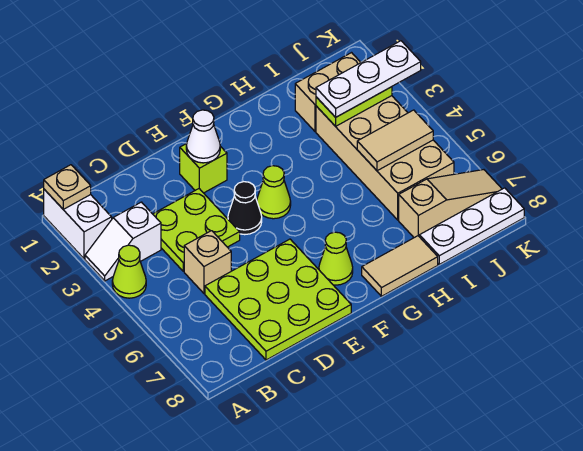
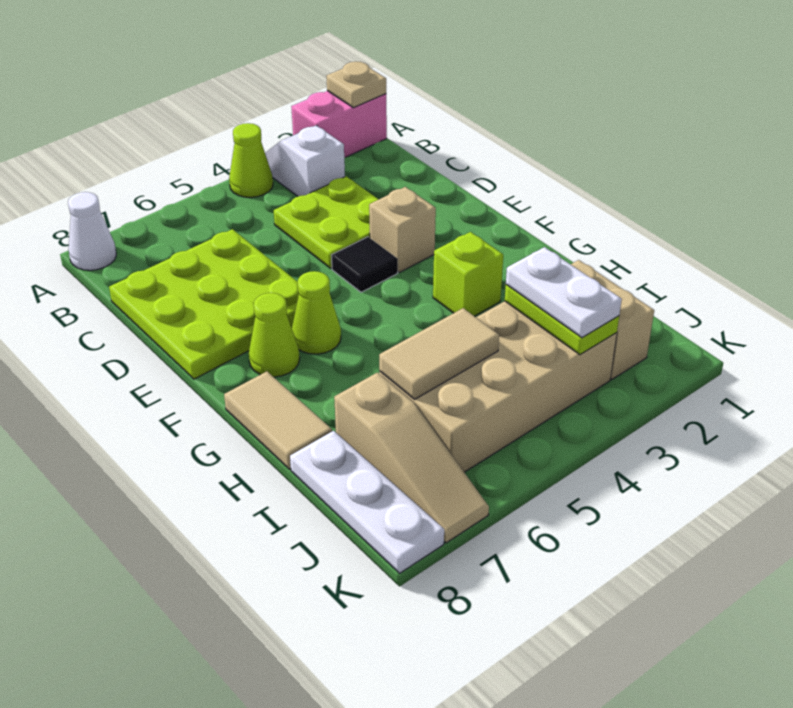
white 1x2 brick [44,189,112,259] -> pink 1x2 brick [291,91,387,158]
tan 1x1 brick [184,231,231,293] -> tan 1x1 brick moved to [369,187,436,272]
lime 1x1 brick [180,144,227,193] -> lime 1x1 brick moved to [433,232,503,316]
white 1x1 cone [186,110,220,163] -> white 1x1 cone moved to [68,192,116,270]
black 1x1 cone [228,182,262,235] -> black 1x1 tile [332,237,398,292]
lime 1x1 cone [257,166,291,219] -> lime 1x1 cone moved to [292,271,341,354]
white 1x3 plate [316,41,421,117] -> white 1x2 plate [506,247,622,338]
tan 1x2 tile [357,110,433,171] -> tan 1x2 tile turned to [379,308,499,399]

